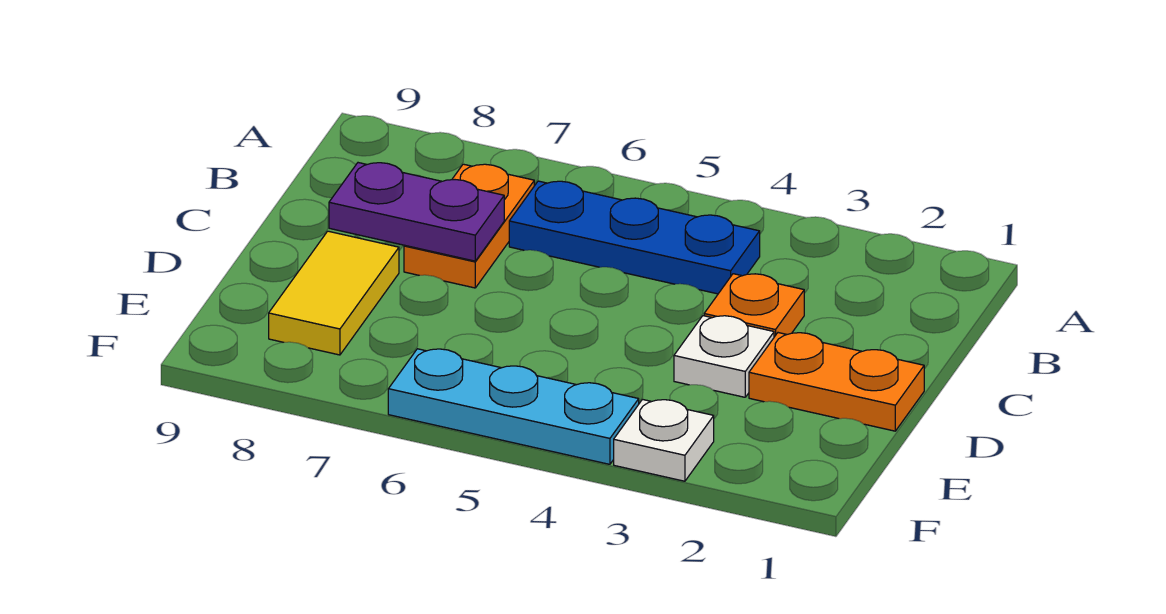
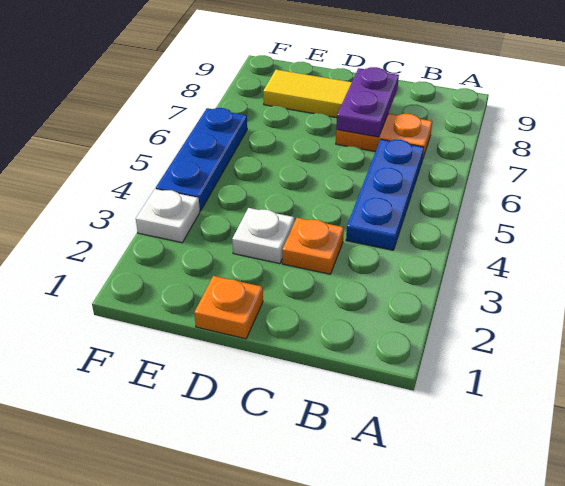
orange 1x2 plate [749,333,924,431] -> orange 1x1 plate [194,276,263,339]
cyan 1x3 plate [388,349,639,464] -> blue 1x3 plate [156,108,247,211]

